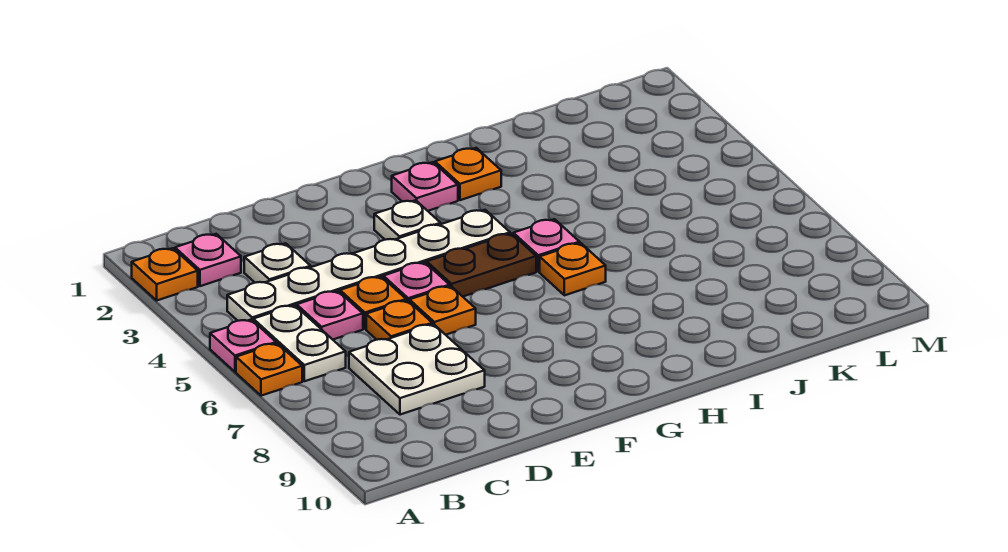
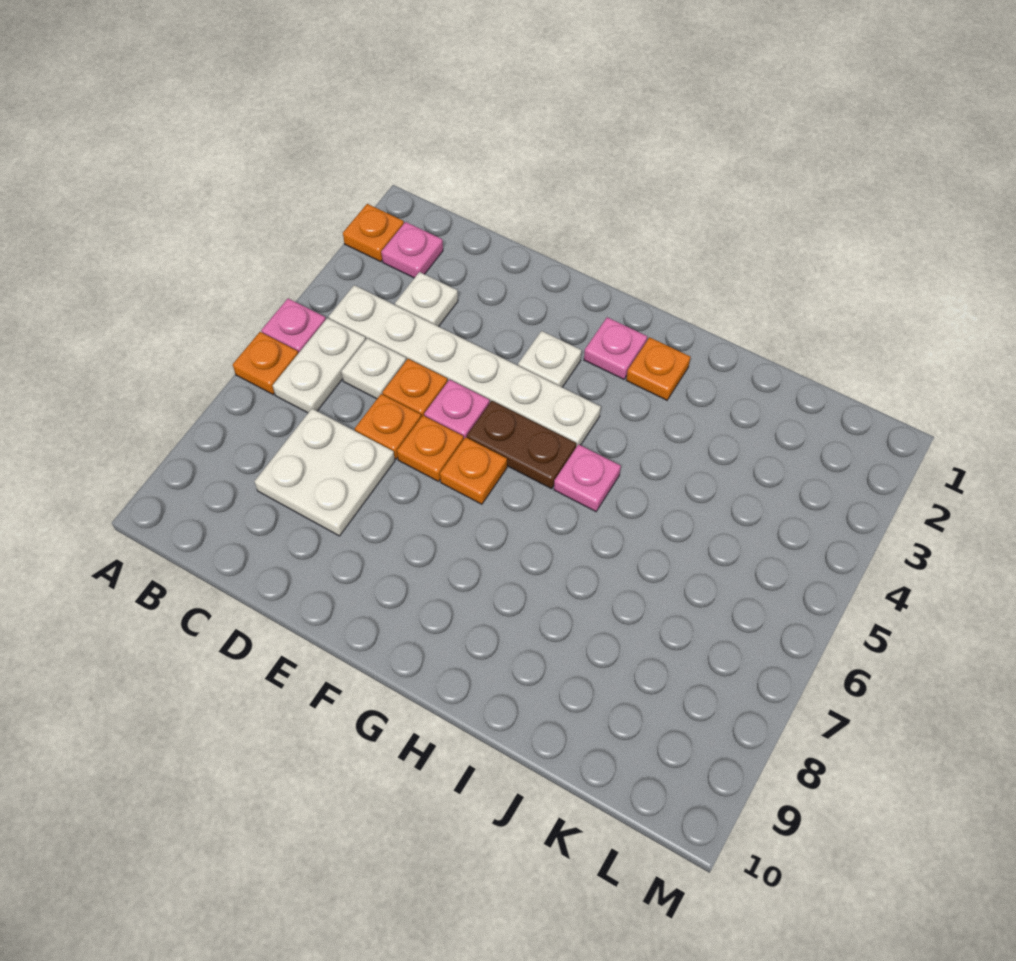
pink 1x1 plate [297,291,363,340] -> white 1x1 plate [341,338,406,399]
orange 1x1 plate [540,243,606,295] -> orange 1x1 plate moved to [440,437,507,504]

